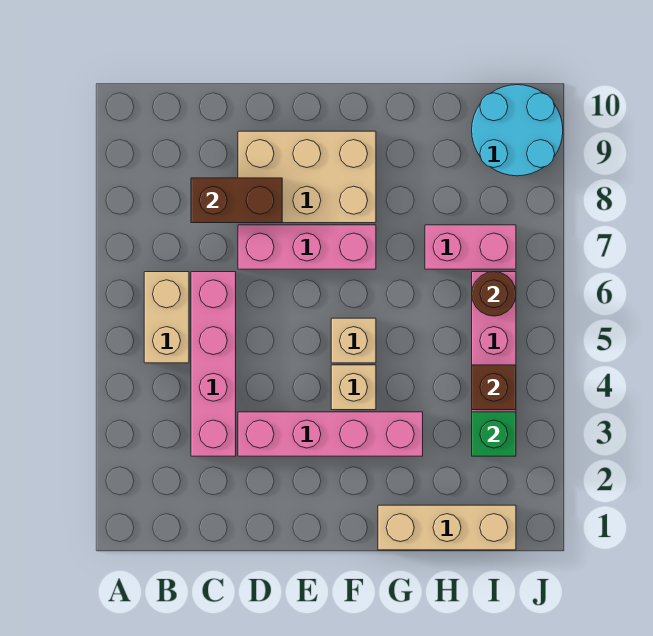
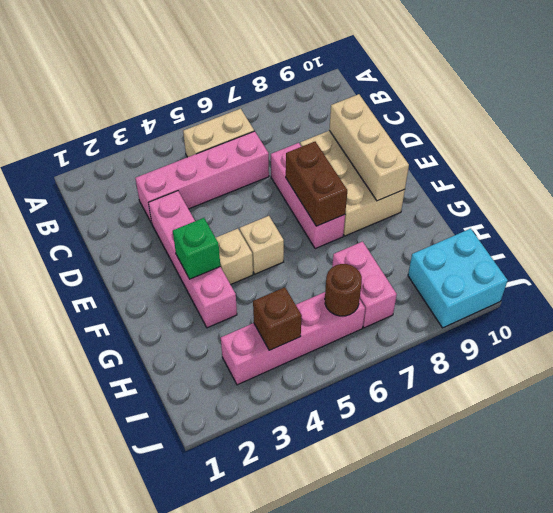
brown 1x2 brick [191,178,282,223] -> brown 1x2 brick moved to [286,142,347,226]
tan 1x3 brick [378,505,516,550] -> tan 1x3 brick moved to [329,94,409,201]
green 1x1 brick [472,412,516,456] -> green 1x1 brick moved to [173,218,220,279]
cyan 2x2 round brick [472,85,563,176] -> cyan 2x2 brick [408,229,508,328]

